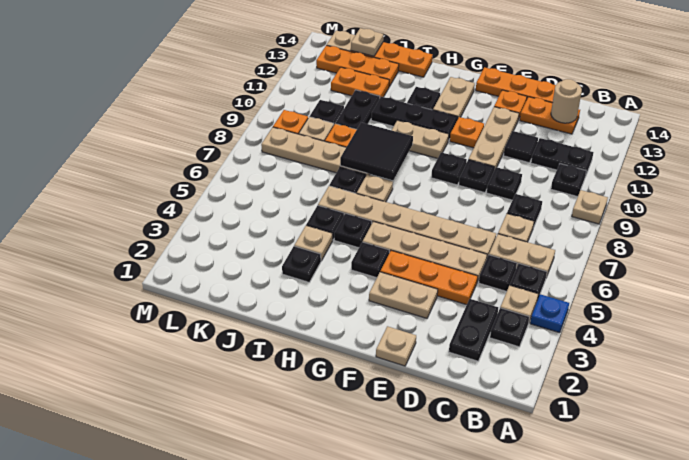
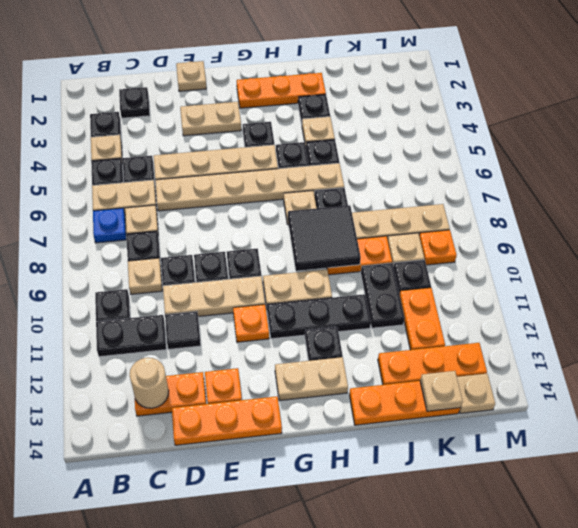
blue 1x1 plate [530,294,569,333] -> blue 1x1 plate moved to [93,208,126,243]
tan 1x1 plate [572,190,608,224] -> tan 1x1 plate moved to [128,258,162,294]
black 1x2 plate [449,299,498,361] -> black 1x1 plate [119,87,150,118]
orange 1x3 plate [380,251,478,305] -> orange 1x3 plate moved to [237,73,326,108]
tan 1x3 plate [469,107,519,169] -> tan 1x3 plate turned to [163,276,265,316]
tan 1x2 plate [433,77,475,118] -> tan 1x2 plate turned to [275,357,348,401]
orange 1x2 plate [331,67,389,97] -> orange 1x2 plate turned to [399,288,445,350]

